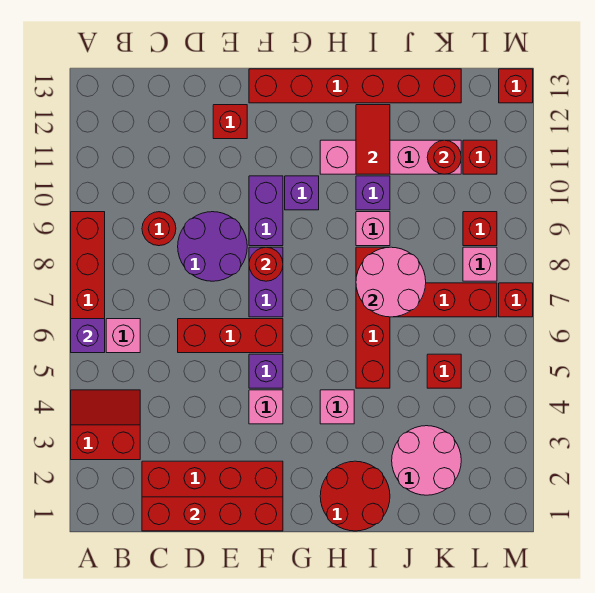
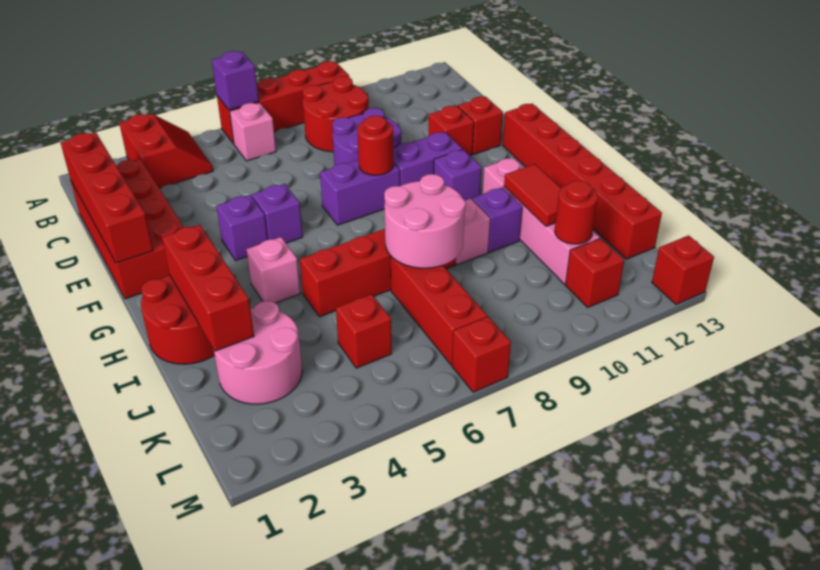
red 1x1 round brick [142,212,176,246] -> red 2x2 round brick [303,76,369,152]
red 1x3 brick [178,319,283,353] -> red 1x3 brick moved to [162,225,254,351]
pink 1x1 brick [249,390,283,424] -> purple 1x1 brick [216,195,268,261]
red 1x2 tile [356,105,390,174] -> red 1x2 tile turned to [504,164,561,226]
pink 1x1 brick [463,247,497,281] -> none
red 1x1 brick [463,212,497,246] -> red 1x1 brick moved to [428,106,474,156]

